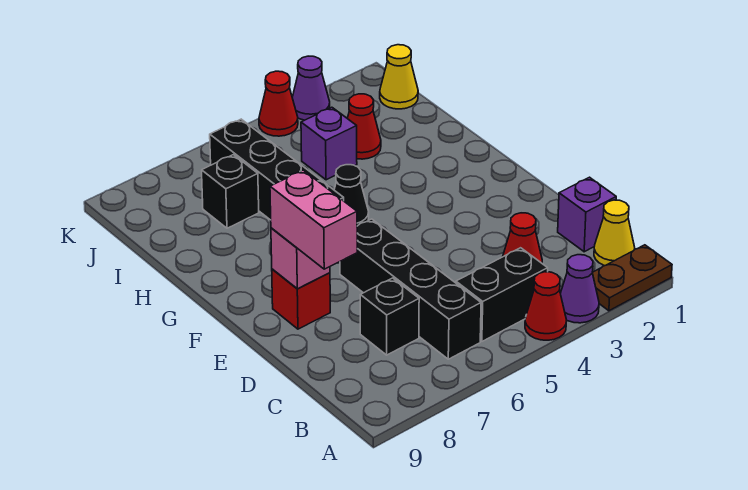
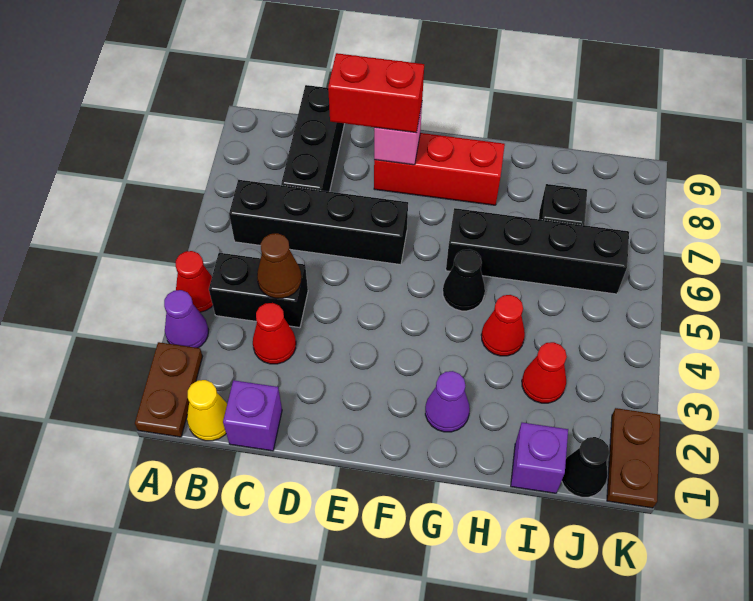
black 1x2 brick [456,248,548,341] -> black 1x2 brick turned to [209,253,308,328]
none -> brown 1x1 cone [257,233,301,298]
black 1x1 brick [360,278,419,355] -> black 1x3 brick [281,85,345,192]
pink 1x2 brick [270,170,357,269] -> red 1x2 brick [328,53,424,133]
red 1x1 brick [272,269,330,329] -> red 1x3 brick [374,133,505,205]
purple 1x1 brick [301,107,357,180] -> purple 1x1 brick moved to [511,423,568,493]
yellow 1x1 cone [380,45,418,109] -> black 1x1 cone [562,437,610,497]
none -> brown 1x2 plate [607,408,660,508]
purple 1x1 cone [292,56,330,120] -> purple 1x1 cone moved to [425,371,470,432]
red 1x1 cone [259,71,298,136] -> red 1x1 cone moved to [481,295,525,356]

